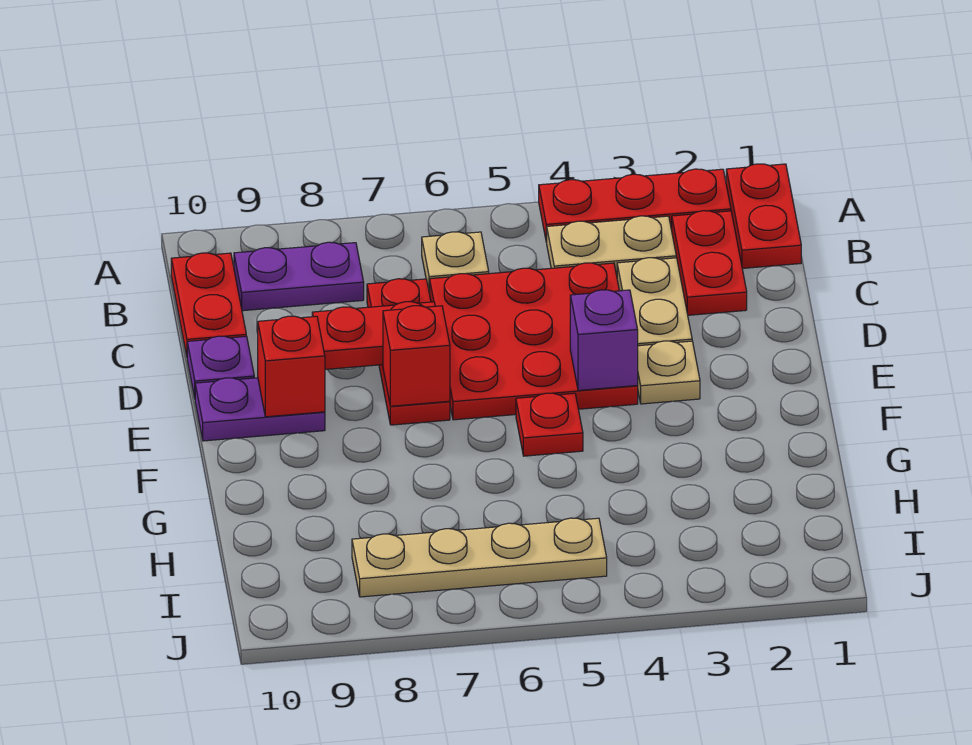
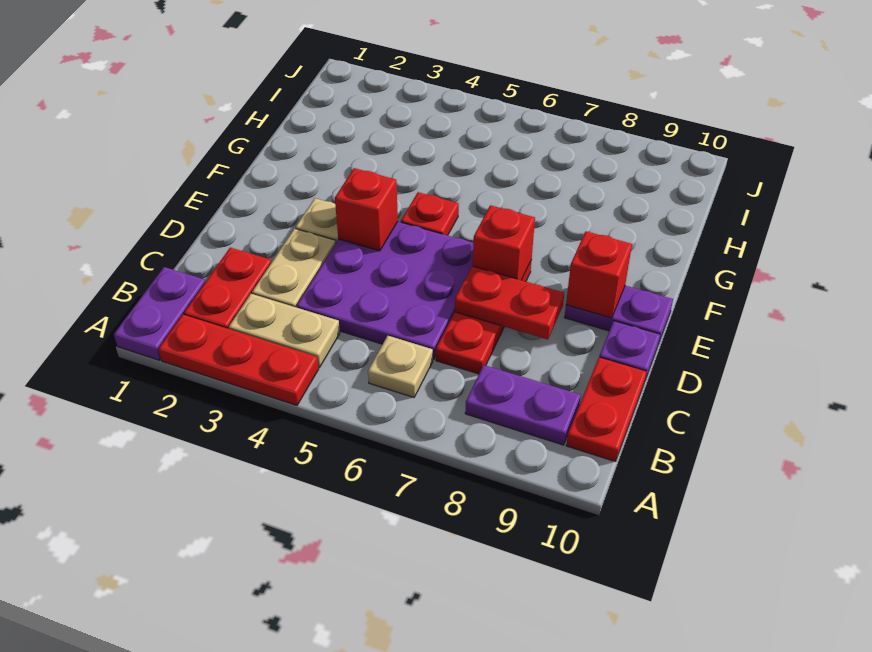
red 1x2 plate [726,164,801,268] -> purple 1x2 plate [114,267,205,360]
red 3x3 plate [430,263,638,420] -> purple 3x3 plate [297,222,473,360]
purple 1x1 brick [570,290,638,390] -> red 1x1 brick [335,168,398,251]
tan 1x4 plate [352,518,607,597] -> none

